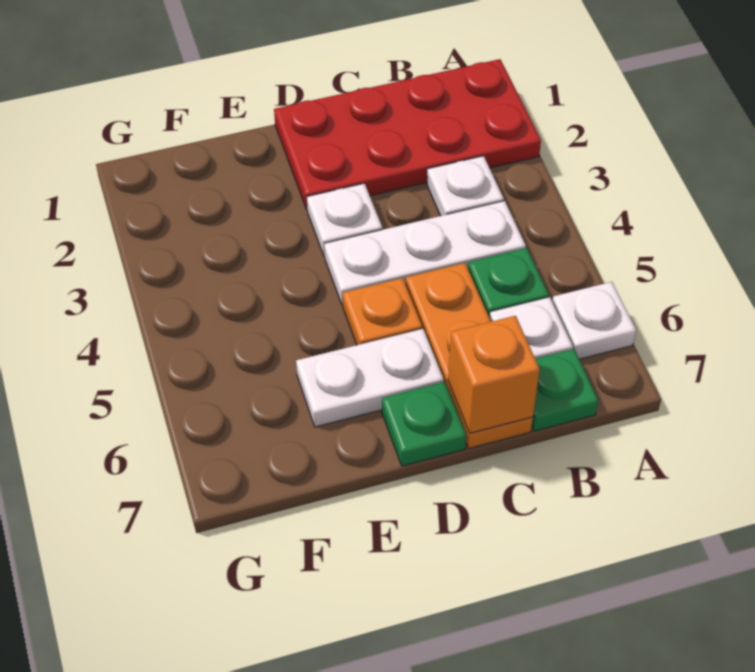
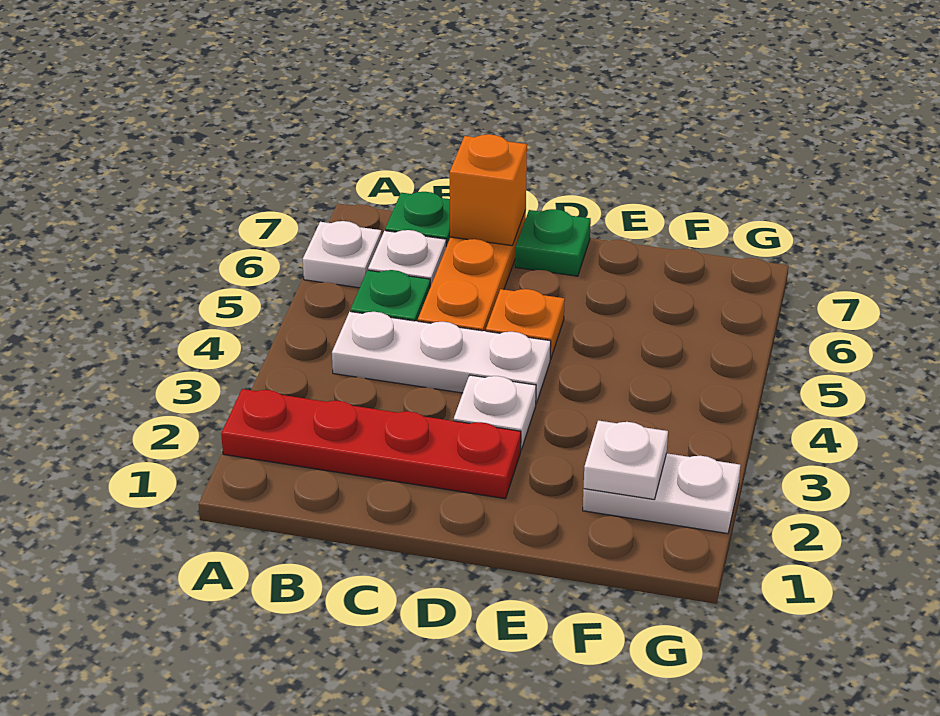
red 2x4 plate [274,59,541,209] -> red 1x4 plate [221,389,521,499]
white 1x1 plate [427,156,504,216] -> white 1x1 plate moved to [584,420,668,499]
white 1x2 plate [296,329,444,427] -> white 1x2 plate moved to [583,453,740,534]

